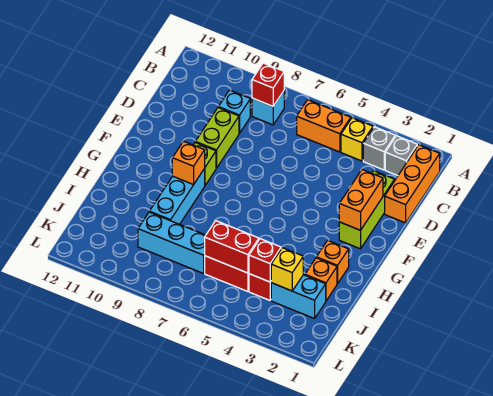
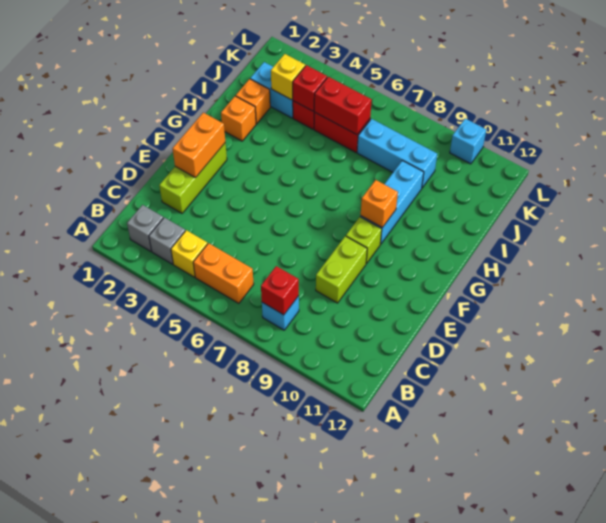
orange 1x3 brick [385,145,440,223] -> none
cyan 1x1 brick [218,90,250,133] -> cyan 1x1 brick moved to [450,119,486,164]

